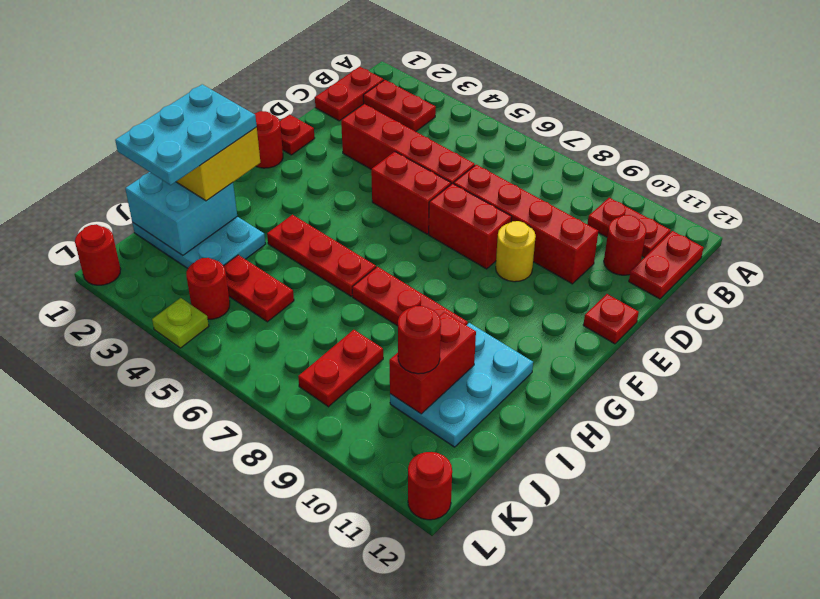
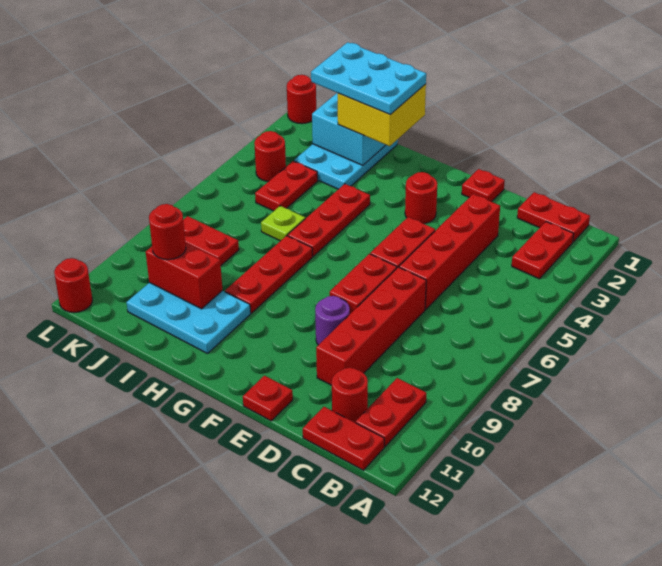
yellow 1x1 round brick [496,221,536,282] -> purple 1x1 round brick [315,296,350,345]
red 1x1 round brick [255,111,283,168] -> red 1x1 round brick moved to [405,172,437,224]
lime 1x1 plate [152,298,209,348] -> lime 1x1 plate moved to [261,206,305,241]

